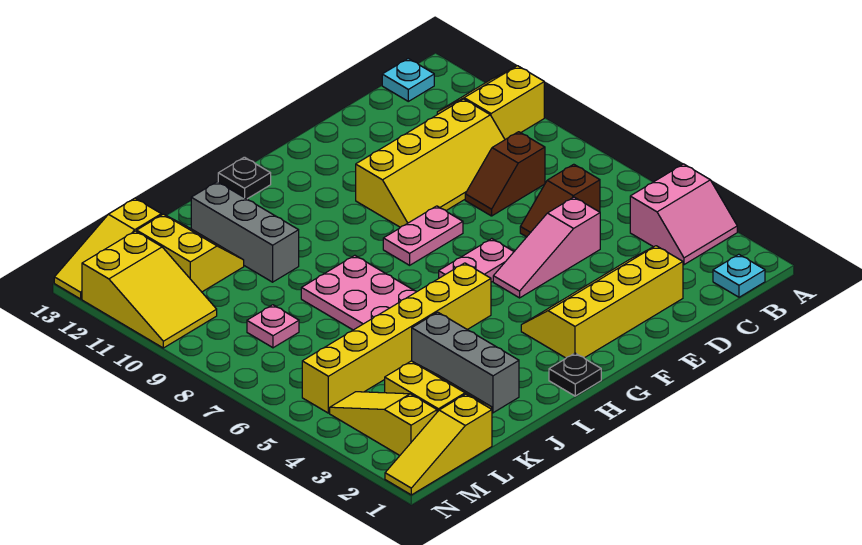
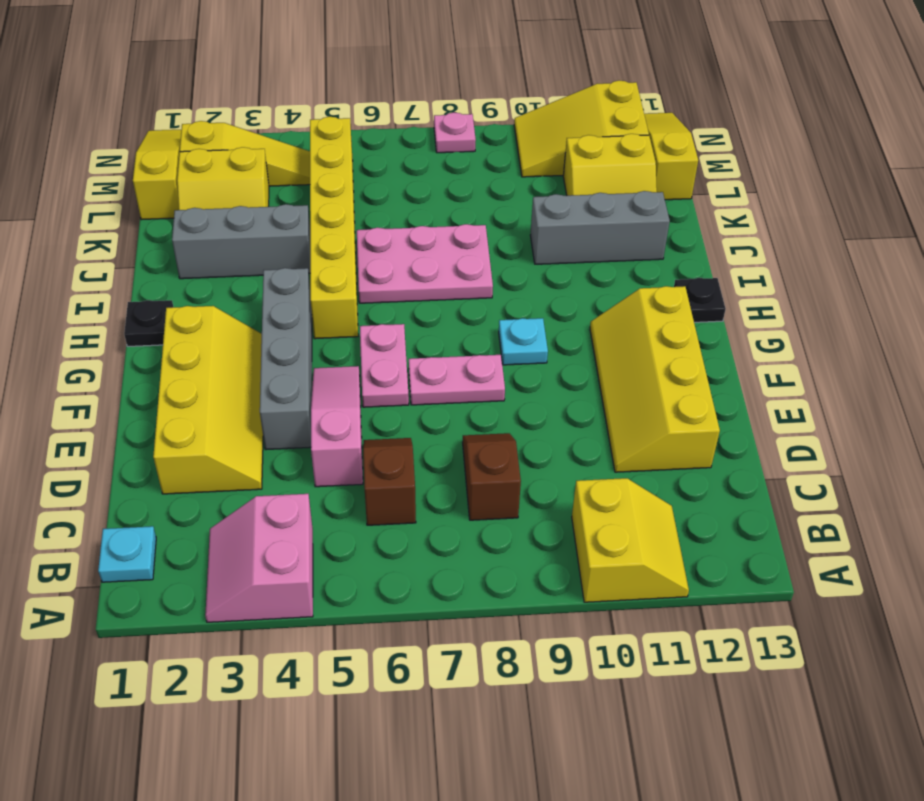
cyan 1x1 plate [382,59,434,101] -> cyan 1x1 plate moved to [499,318,548,365]
yellow 2x4 slope [356,99,505,227] -> yellow 2x4 slope moved to [590,286,720,472]
none -> grey 1x4 brick [260,268,312,450]
pink 1x2 plate [383,206,463,265] -> pink 1x2 plate turned to [409,355,505,405]
pink 1x1 plate [247,305,299,348] -> pink 1x1 plate moved to [434,113,476,153]

